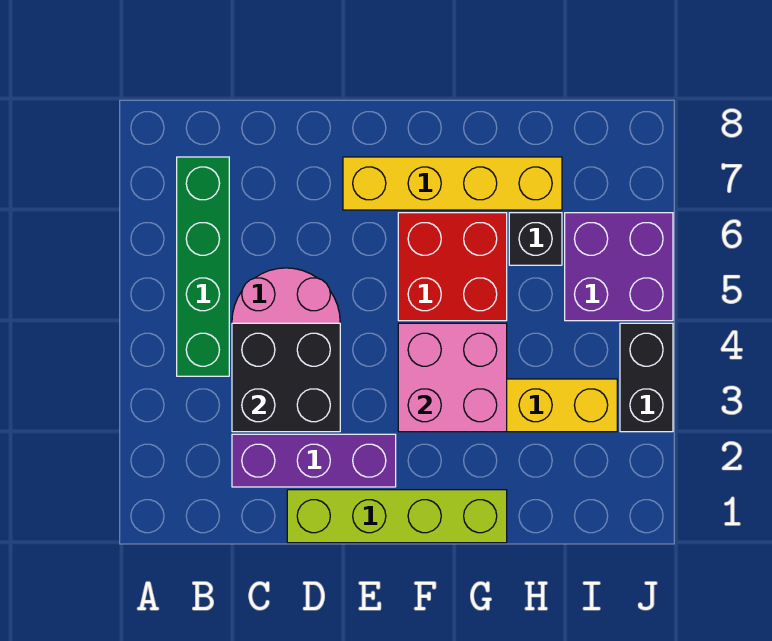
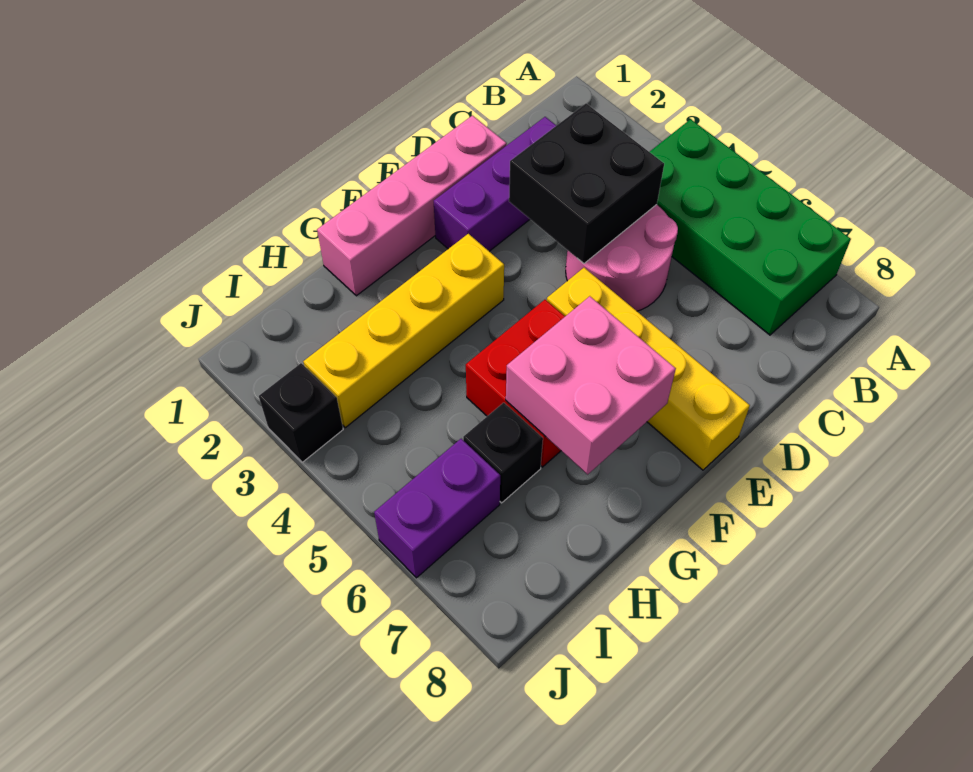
green 1x4 brick [177,157,229,376] -> green 2x4 brick [650,119,851,335]
lime 1x4 brick [287,490,507,543] -> pink 1x4 brick [317,116,507,296]
yellow 1x4 brick [343,157,562,210] -> yellow 1x4 brick turned to [547,268,750,470]
pink 2x2 brick [398,323,507,432] -> pink 2x2 brick moved to [506,296,676,474]
purple 2x2 brick [565,213,673,321] -> purple 1x2 brick [374,439,500,578]
black 1x2 brick [620,323,673,432] -> black 1x1 brick [259,363,343,462]

